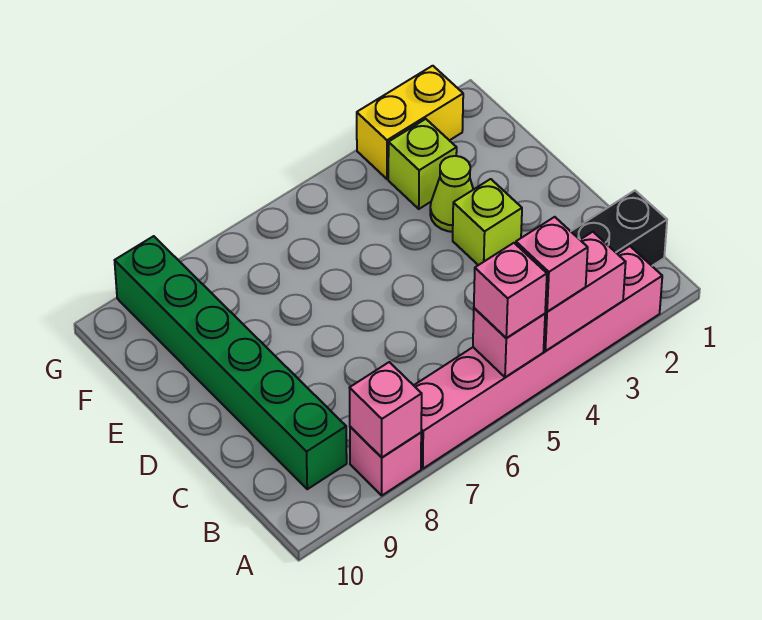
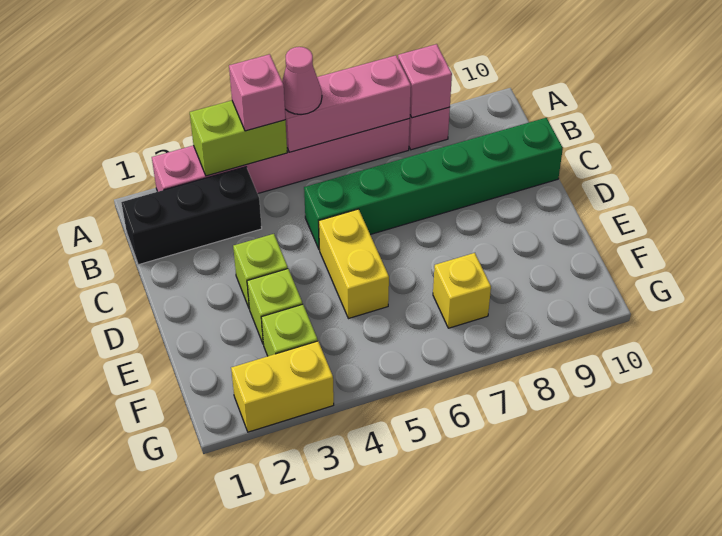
pink 1x2 brick [544,232,626,351] -> lime 1x2 brick [190,101,287,176]
pink 1x1 brick [473,308,545,377] -> pink 1x3 brick [285,55,411,152]
pink 1x1 brick [474,243,547,338] -> pink 1x1 cone [282,47,322,114]
green 1x6 brick [115,236,347,489] -> green 1x6 brick turned to [304,118,563,249]
none -> yellow 1x2 brick [319,209,389,319]
lime 1x1 cone [430,156,473,232] -> lime 1x1 brick [247,269,302,343]
none -> yellow 1x1 brick [433,253,491,328]

